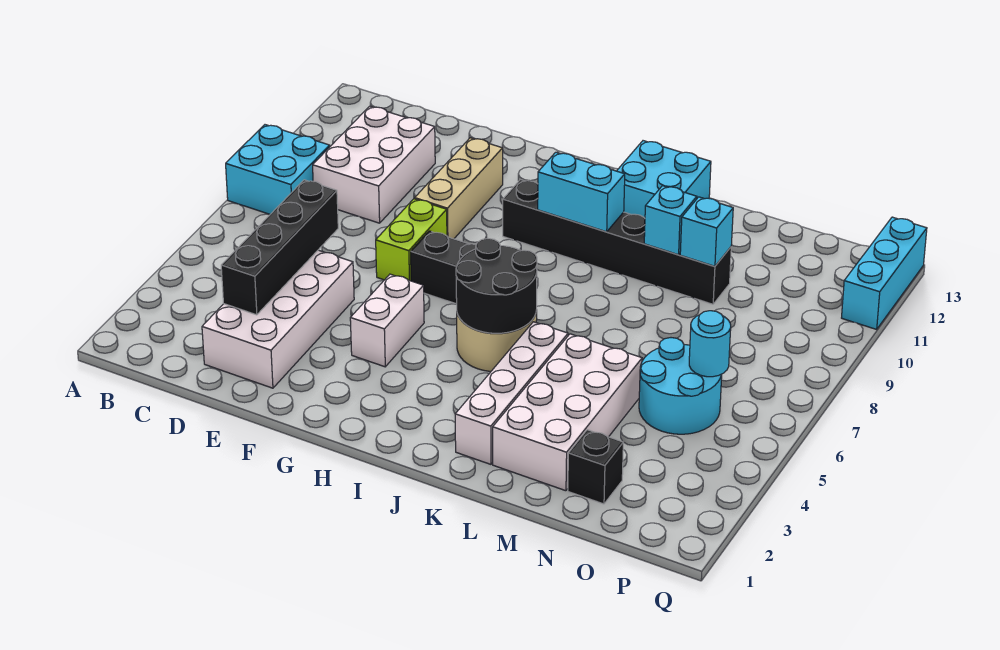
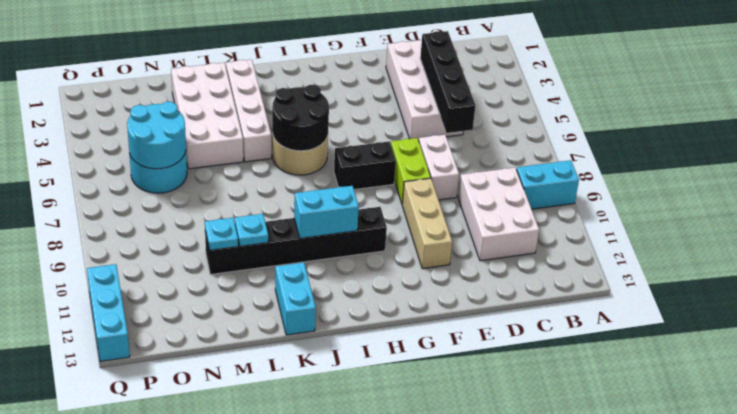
cyan 2x2 brick [226,125,330,214] -> cyan 1x2 brick [517,160,579,209]
white 1x2 brick [350,274,424,367] -> white 1x2 brick moved to [419,135,459,200]
cyan 2x2 brick [617,141,711,218] -> cyan 1x2 brick [275,262,316,335]
cyan 1x1 brick [644,186,697,255] -> cyan 1x1 plate [235,214,268,246]
cyan 1x1 brick [680,197,733,266] -> cyan 1x1 plate [205,218,238,250]
black 1x1 brick [568,430,623,504] -> none
cyan 1x1 round brick [689,311,731,377] -> cyan 2x2 round brick [127,102,186,169]

